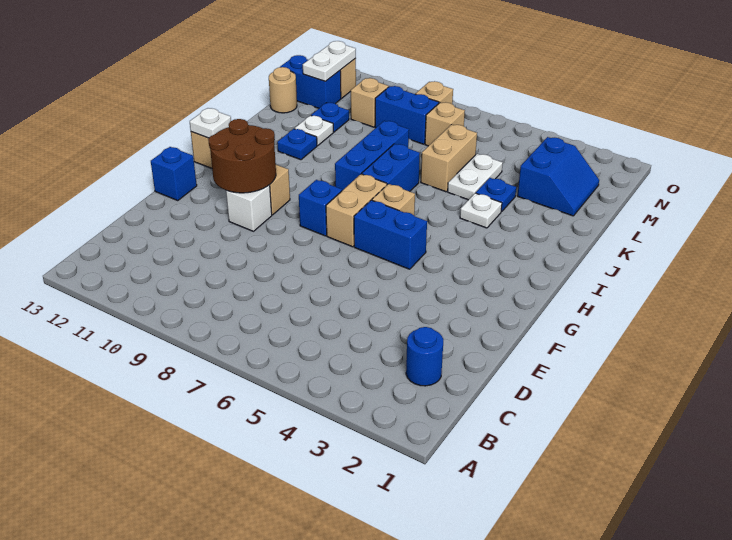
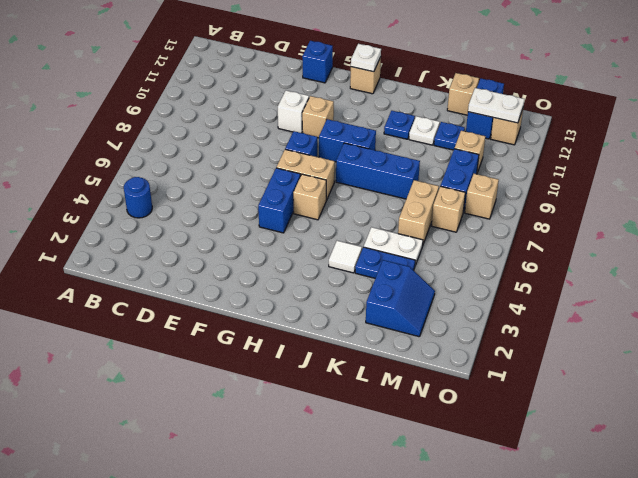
blue 1x1 round brick [406,327,443,386] -> blue 1x1 round brick moved to [124,177,152,218]
brown 2x2 round brick [208,119,276,193] -> none
blue 1x2 brick [362,144,420,191] -> blue 1x2 brick moved to [319,119,376,162]
white 1x1 plate [460,193,502,228] -> white 1x1 tile [329,241,362,273]
blue 1x1 plate [476,178,516,212] -> blue 1x2 plate [355,247,416,278]
tan 1x2 brick [421,124,477,192] -> tan 1x2 brick turned to [398,180,439,244]
blue 2x2 slope [518,137,599,216] -> blue 2x2 slope turned to [366,260,435,337]
tan 1x1 round brick [269,67,297,113] -> tan 1x1 brick [447,73,479,115]

